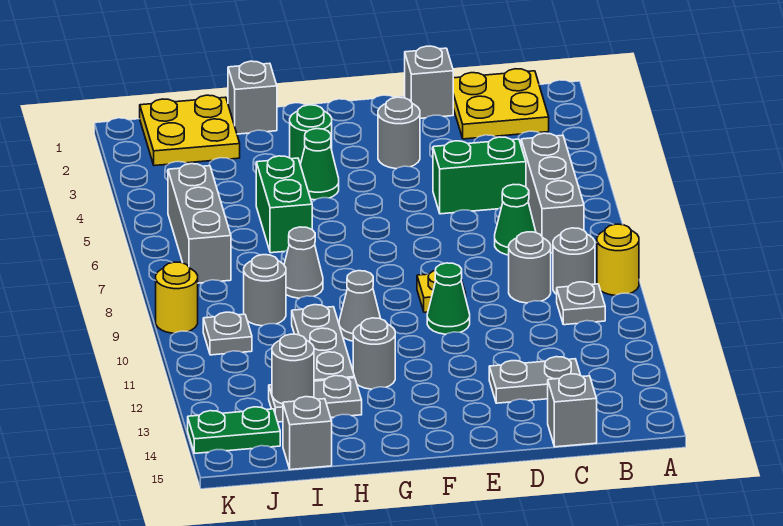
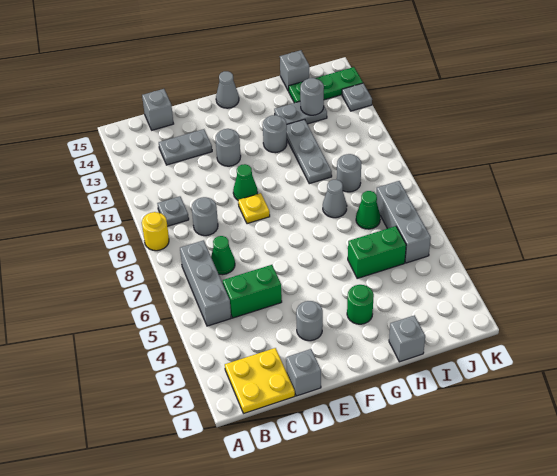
grey 1x1 round brick [553,228,595,294] -> grey 1x1 round brick moved to [216,129,241,166]
green 1x1 cone [300,129,339,200] -> green 1x1 cone moved to [356,191,380,229]
grey 1x1 cone [339,271,381,341] -> grey 1x1 cone moved to [216,71,239,108]
green 1x2 brick [256,156,312,253] -> green 1x2 brick turned to [348,226,406,278]
yellow 2x2 plate [140,95,240,166] -> none
grey 1x1 plate [203,312,252,355] -> grey 1x1 plate moved to [342,83,372,111]
green 1x2 plate [188,407,280,453] -> green 1x3 plate [289,67,363,103]
yellow 1x1 round brick [156,262,198,333] -> none

